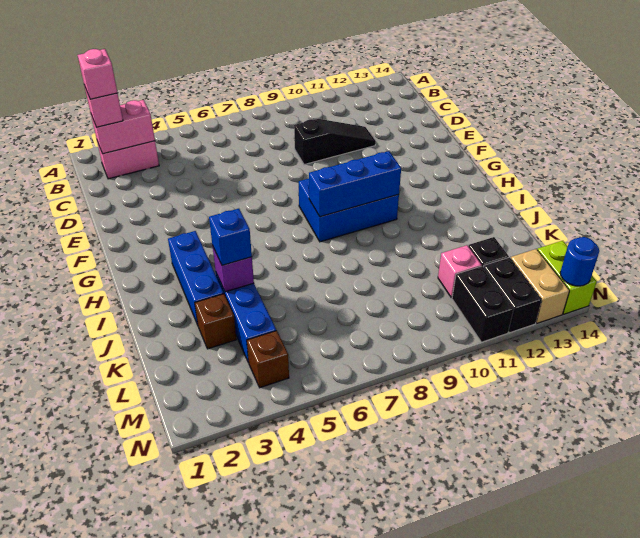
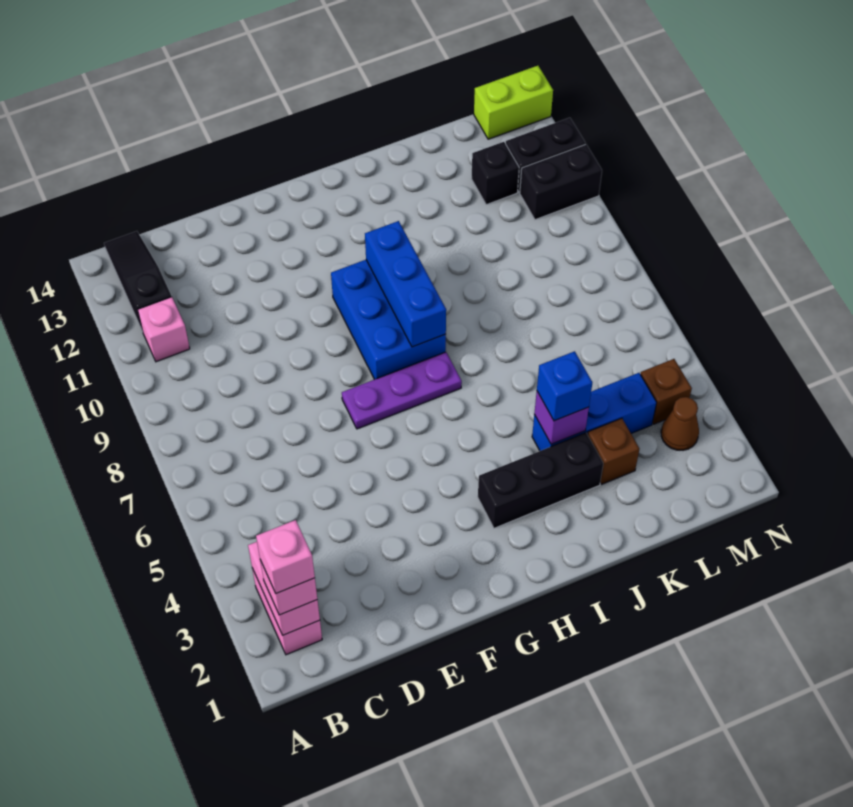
black 1x3 slope [294,119,376,165] -> black 1x3 slope moved to [104,231,172,332]
none -> purple 1x3 plate [342,352,462,429]
blue 1x3 brick [168,231,224,325] -> black 1x3 brick [478,433,603,528]
pink 1x1 brick [438,245,482,298] -> pink 1x1 brick moved to [138,297,190,362]
none -> brown 1x1 cone [661,397,699,450]
tan 1x2 brick [511,249,570,323] -> none
blue 1x1 round brick [560,237,599,286] -> none

